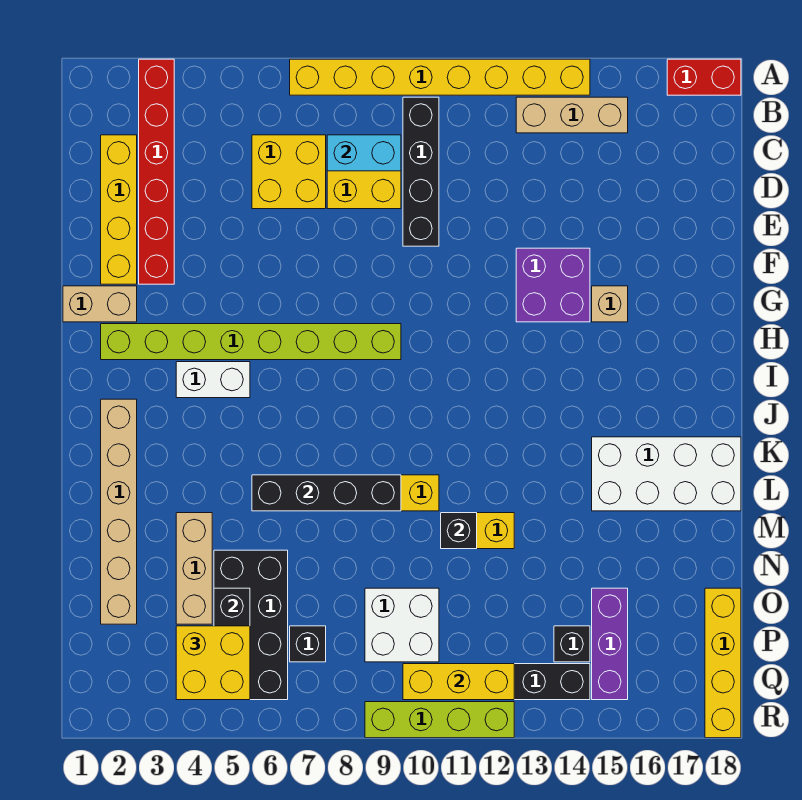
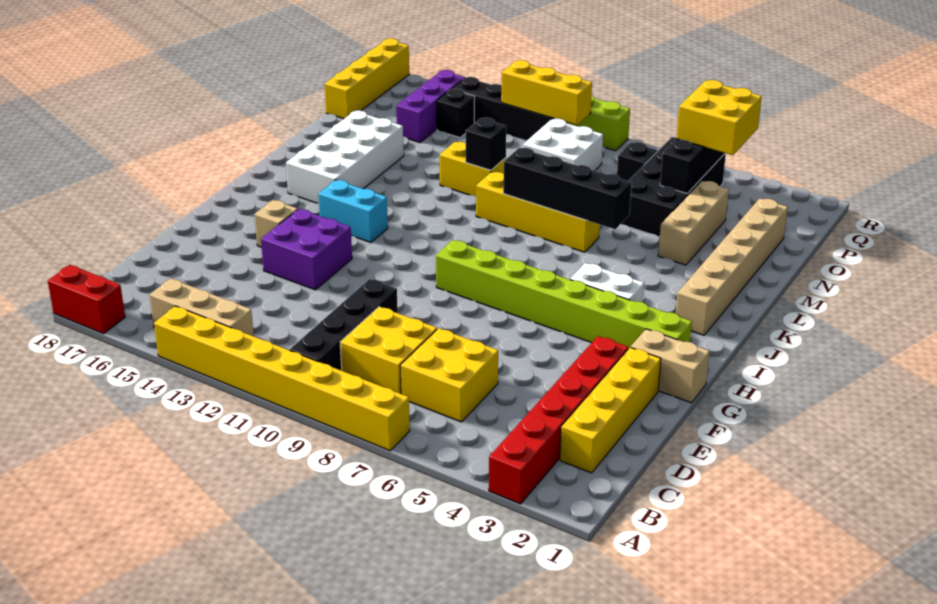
cyan 1x2 brick [327,135,401,171] -> cyan 1x2 brick moved to [318,180,388,242]
white 2x4 brick [592,437,741,511] -> white 2x4 brick turned to [286,110,404,204]

